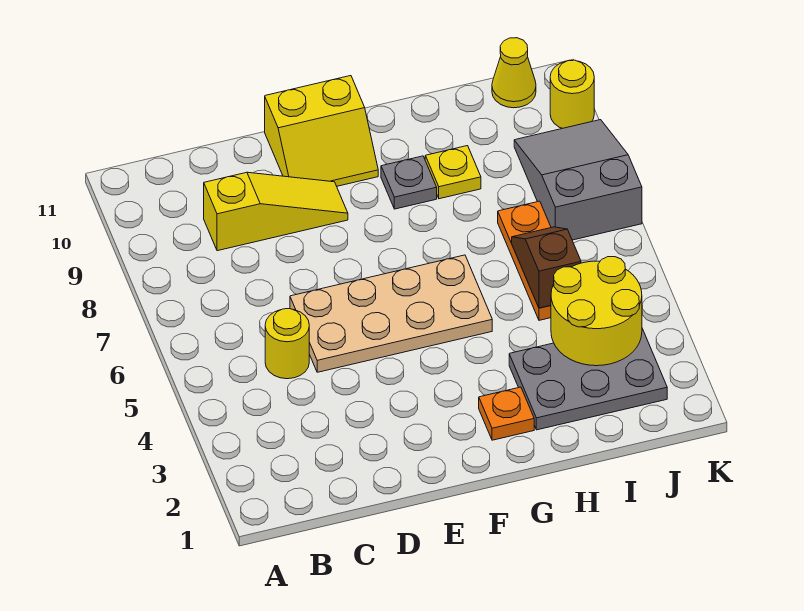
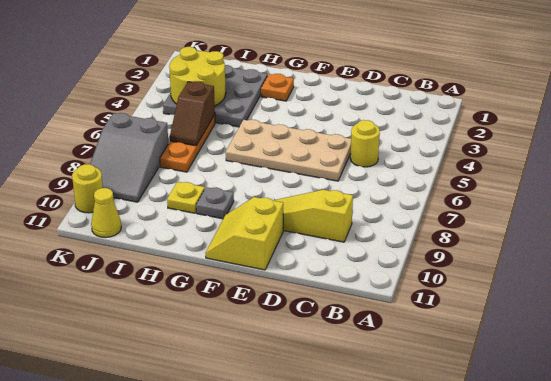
yellow 2x2 slope [265,76,378,186] -> yellow 2x2 slope turned to [206,197,283,270]
grey 2x3 plate [509,329,667,430] -> grey 3x3 plate [163,65,267,127]

